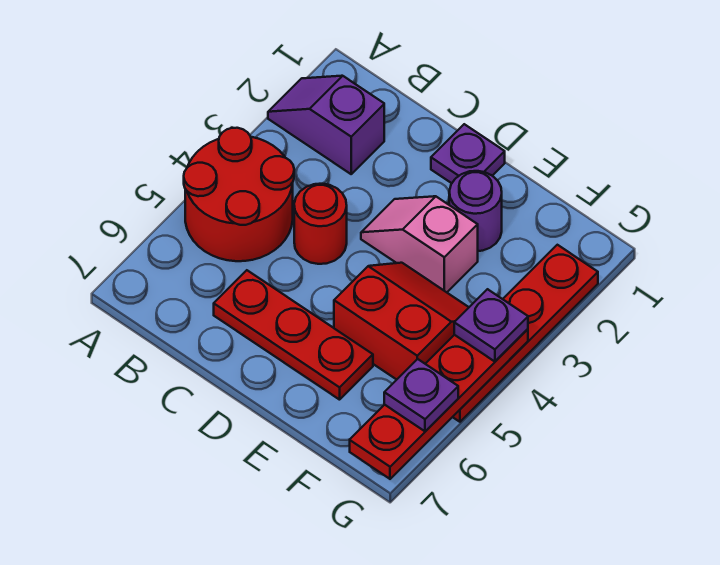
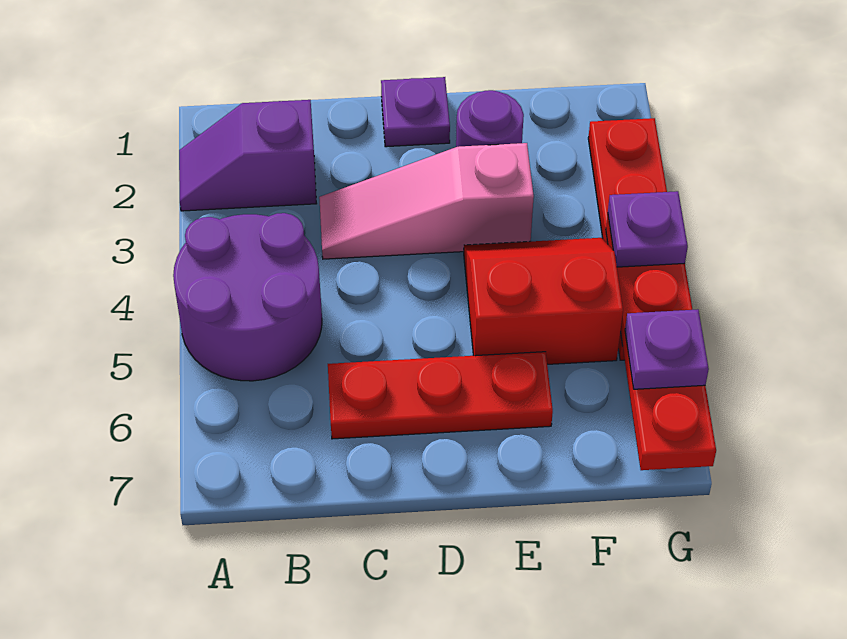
red 2x2 round brick [184,128,294,261] -> purple 2x2 round brick [173,213,322,381]
red 1x1 round brick [294,184,347,264] -> none
pink 1x2 slope [361,196,478,292] -> pink 1x3 slope [319,143,534,259]

